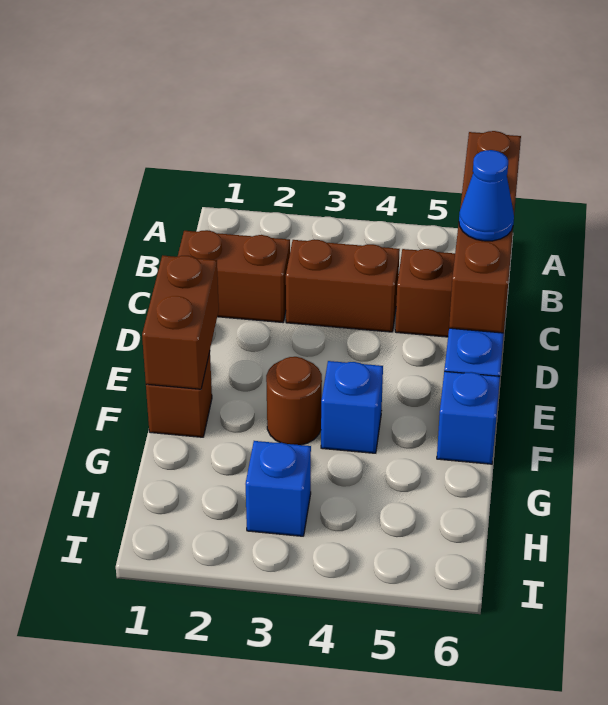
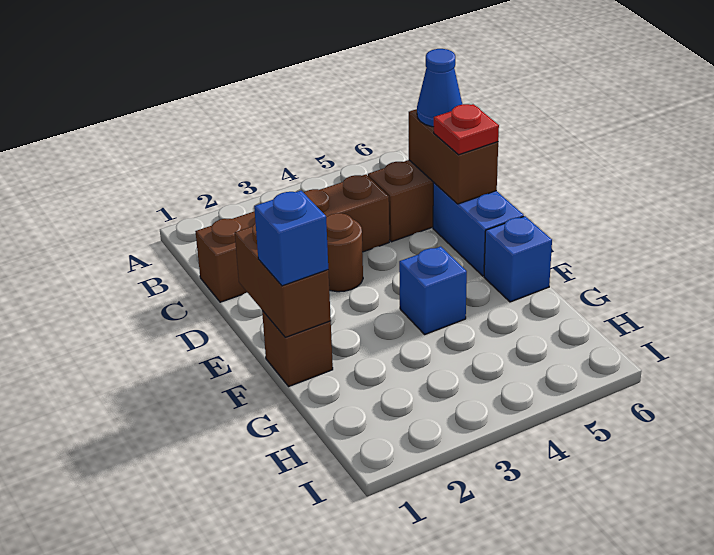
brown 1x4 brick [449,131,521,333] -> brown 1x2 brick [409,109,498,204]
none -> red 1x1 plate [434,104,499,155]
brown 1x1 round brick [266,357,322,445] -> brown 1x1 round brick moved to [326,213,363,292]
blue 1x1 brick [246,441,311,536] -> blue 1x1 brick moved to [254,191,328,286]

